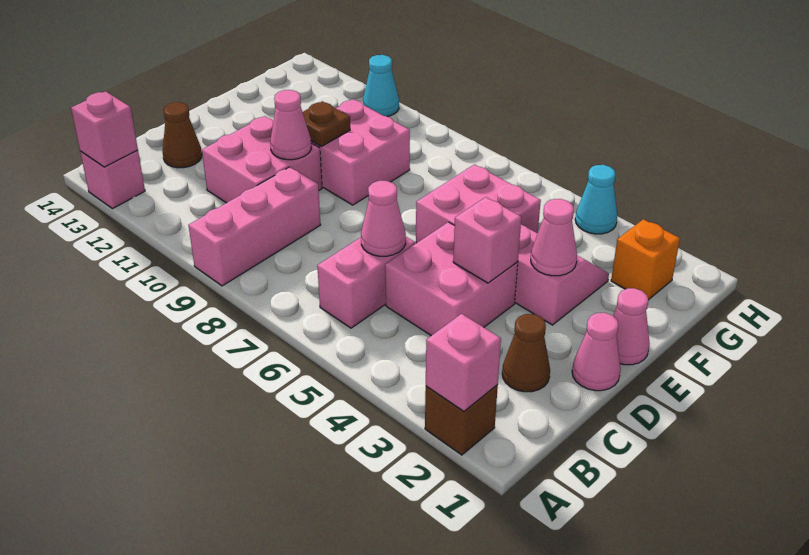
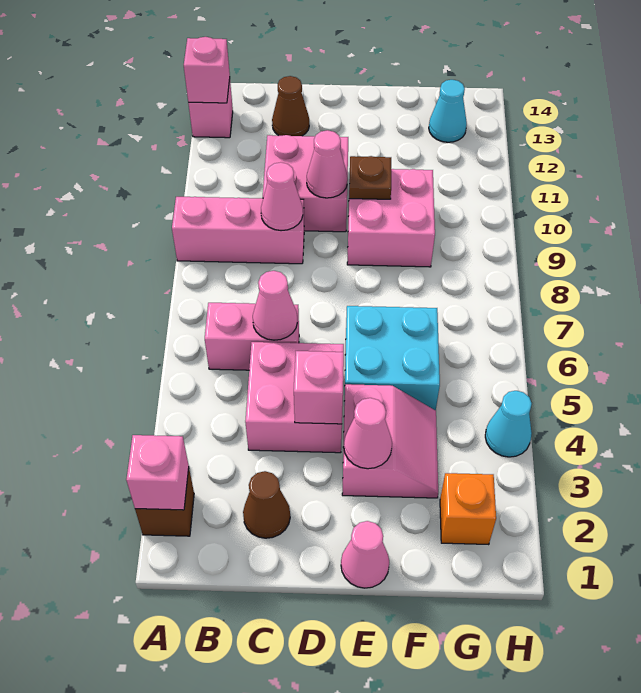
pink 1x1 cone [572,313,621,391] -> pink 1x1 cone moved to [261,162,303,231]
pink 2x2 brick [416,164,541,243] -> cyan 2x2 brick [344,306,440,410]
cyan 1x1 cone [363,55,399,117] -> cyan 1x1 cone moved to [429,80,467,142]

